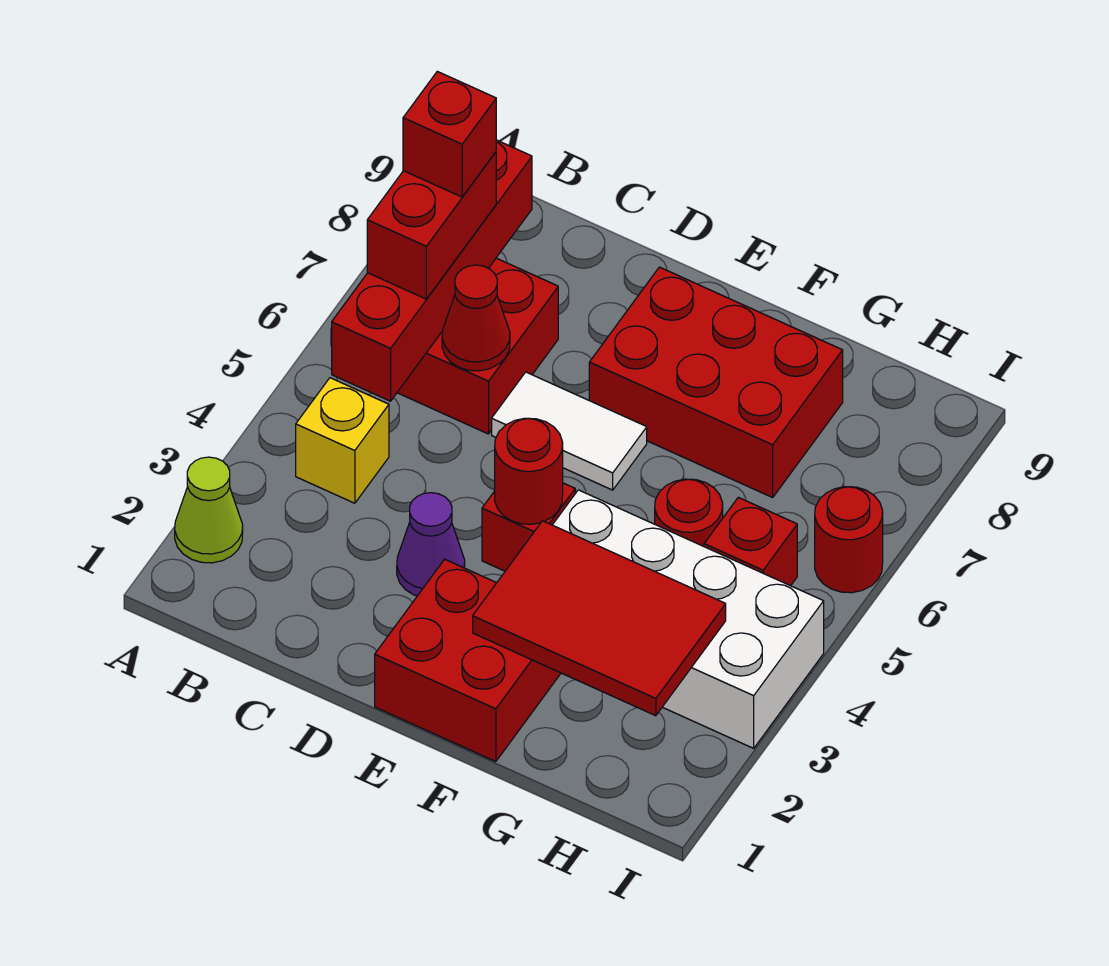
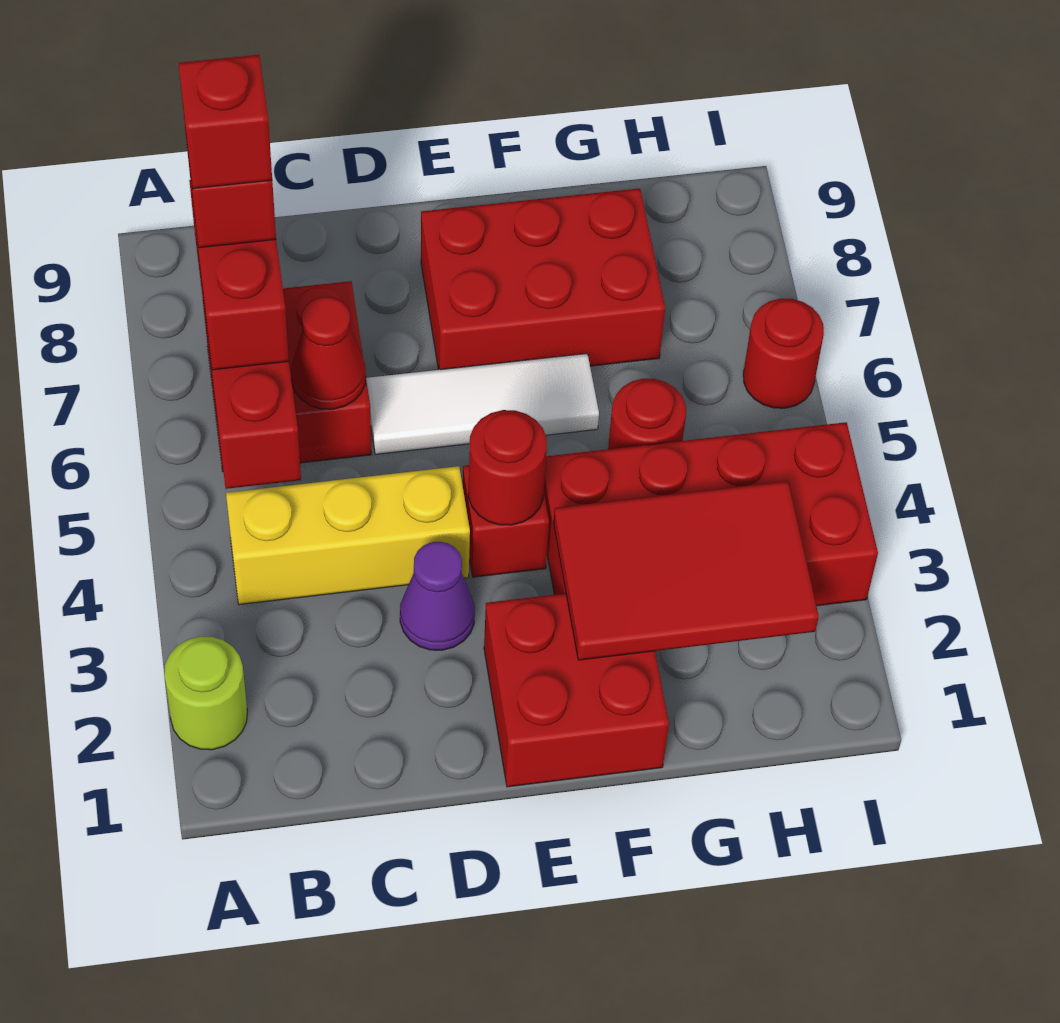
lime 1x1 cone [175,457,243,563] -> lime 1x1 round brick [164,636,247,750]
yellow 1x1 brick [296,378,389,503] -> yellow 1x3 brick [226,466,470,605]
white 1x2 tile [492,372,647,490] -> white 1x3 tile [366,354,599,454]
white 2x4 brick [553,490,824,748] -> red 2x4 brick [544,422,878,606]
red 1x1 brick [704,497,797,586] -> red 1x1 brick moved to [178,55,272,189]

